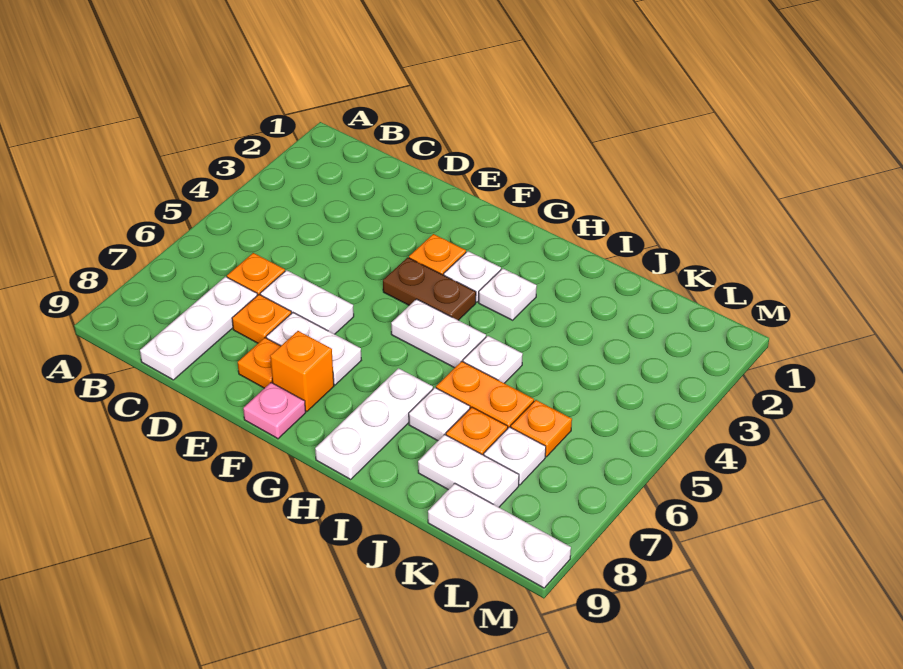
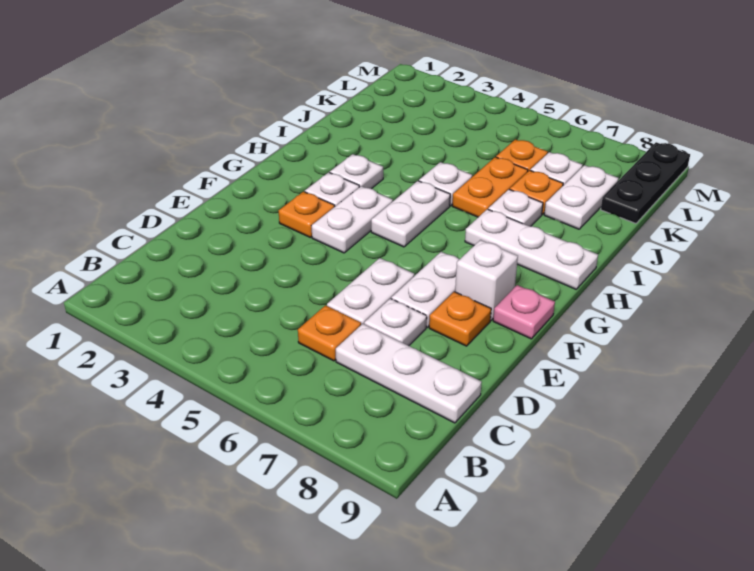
orange 1x1 plate [232,295,291,343] -> white 1x1 plate [364,298,427,346]
brown 1x2 plate [383,257,476,320] -> white 1x2 plate [312,186,393,253]
orange 1x1 brick [270,331,334,411] -> white 1x1 brick [455,240,518,320]
white 1x3 plate [428,483,571,588] -> black 1x3 plate [601,142,690,223]

